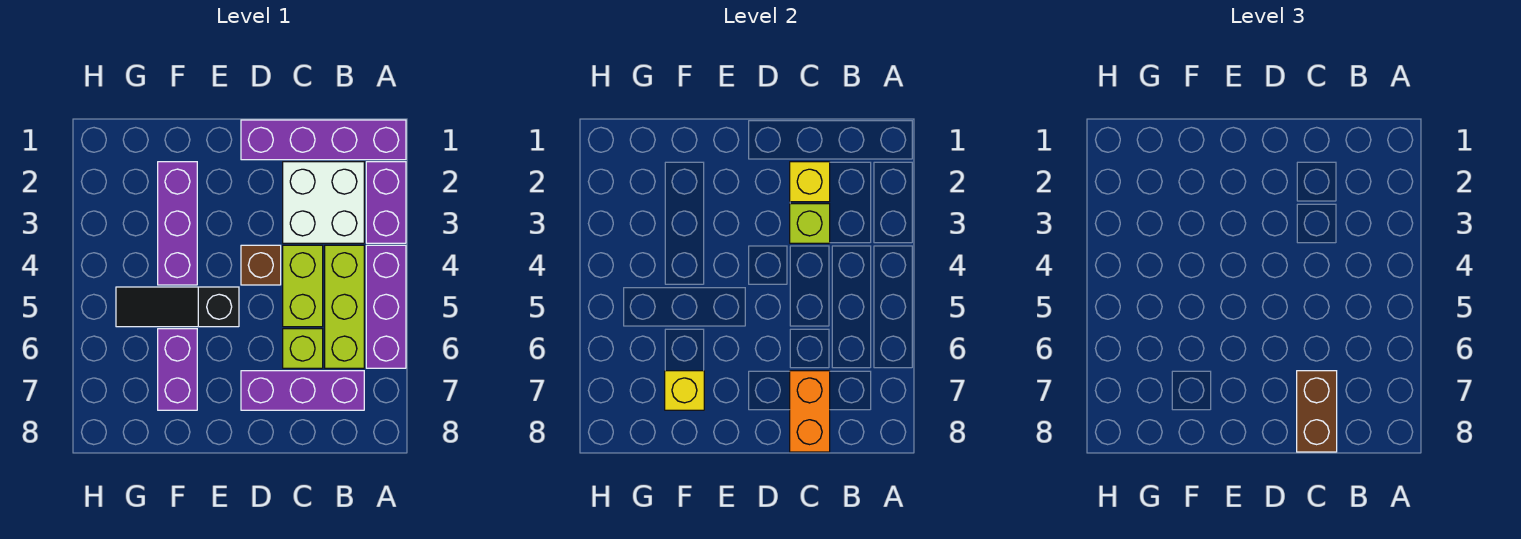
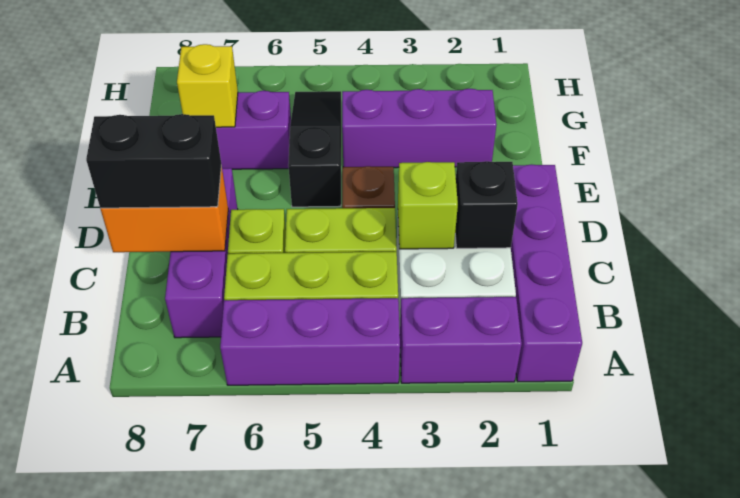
yellow 1x1 brick [790,162,830,202] -> black 1x1 brick [455,161,518,248]
brown 1x2 brick [1297,371,1337,452] -> black 1x2 brick [86,114,221,208]

